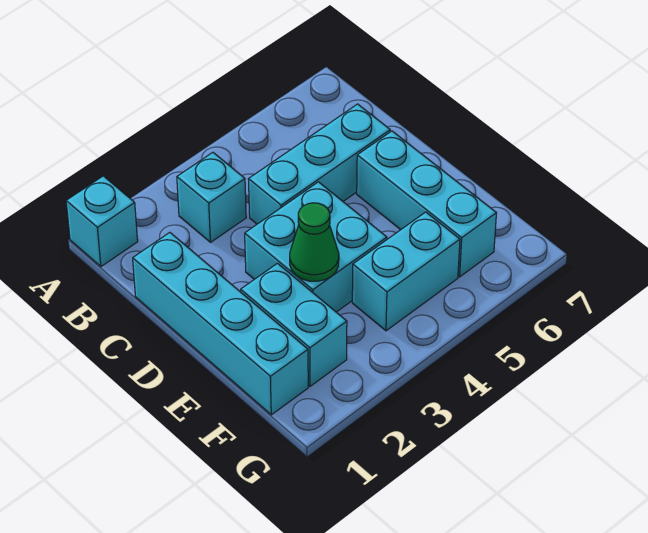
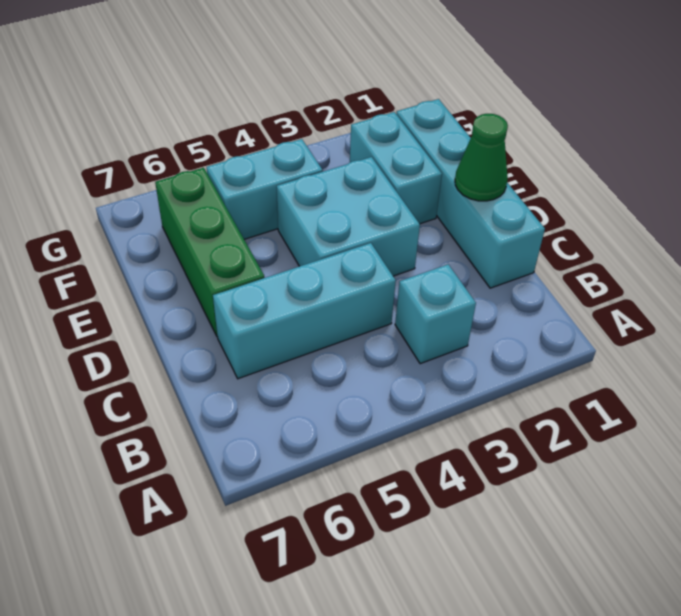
cyan 1x1 brick [66,176,138,266] -> none
cyan 1x3 brick [357,131,496,277] -> green 1x3 brick [155,168,265,337]
green 1x1 cone [290,203,339,281] -> green 1x1 cone moved to [455,114,508,201]

